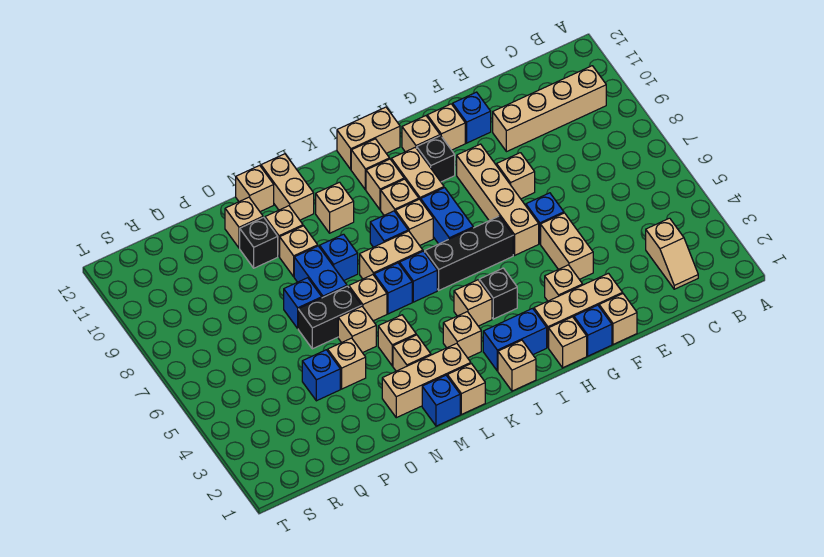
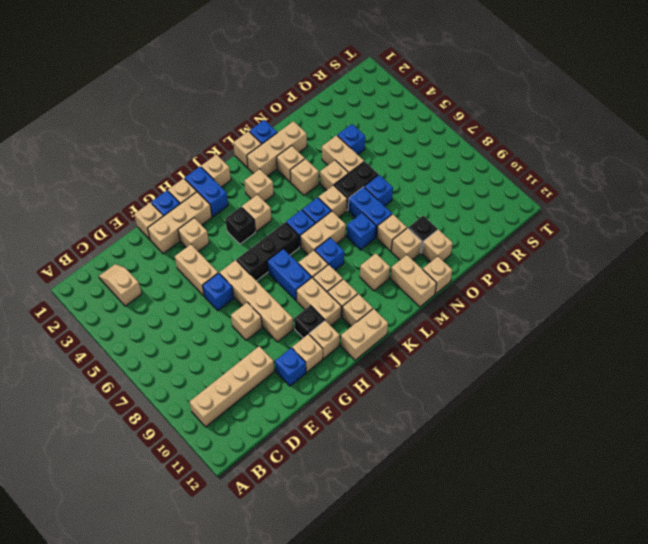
blue 1x2 brick [483,308,547,371] -> blue 1x2 brick turned to [185,167,228,217]
tan 1x1 brick [328,338,366,389] -> tan 1x2 brick [322,135,364,173]

